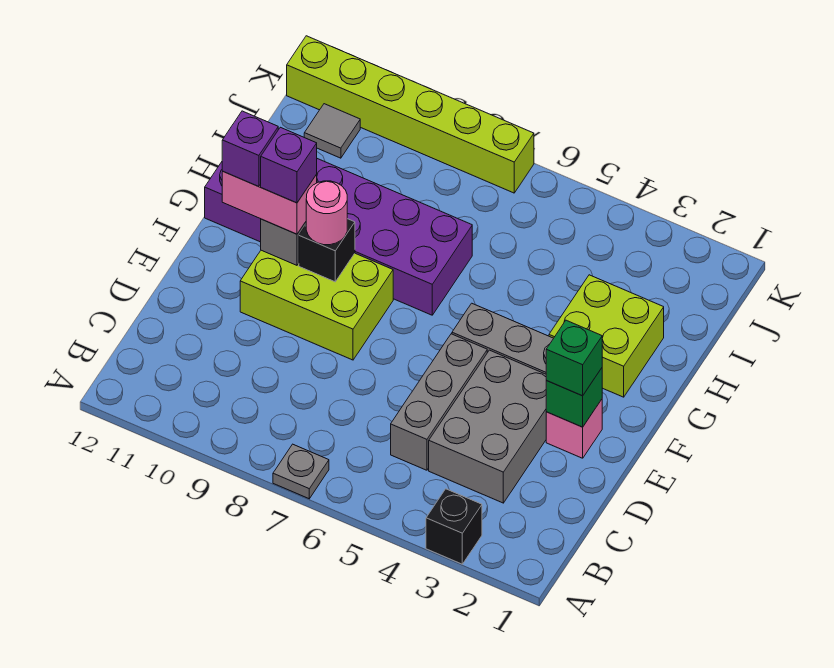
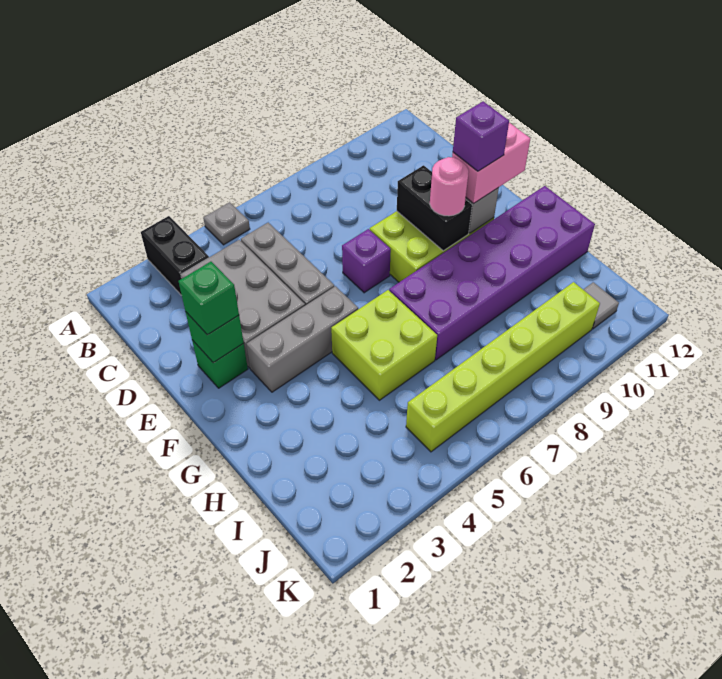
black 1x1 brick [426,489,482,564] -> black 1x2 brick [141,216,209,296]
grey 1x1 plate [273,444,329,499] -> grey 1x1 plate moved to [203,202,250,245]
pink 1x1 brick [546,399,602,458] -> green 1x1 brick [192,340,248,388]
black 1x1 brick [299,219,355,282] -> black 1x2 brick [397,165,472,251]
purple 1x1 brick [222,111,278,187] -> purple 1x1 brick moved to [342,229,391,293]
lime 2x2 brick [549,275,664,397] -> lime 2x2 brick moved to [331,290,437,400]
lime 1x6 brick [287,36,534,193] -> lime 1x6 brick moved to [406,282,600,452]

